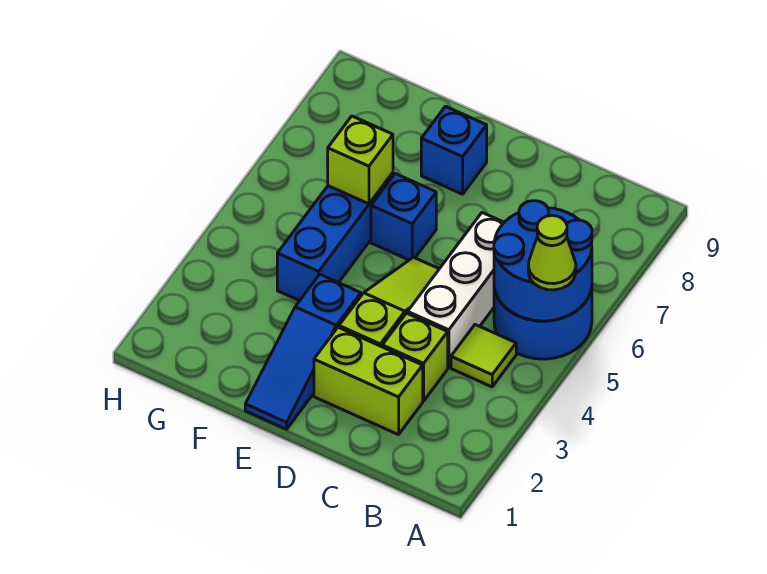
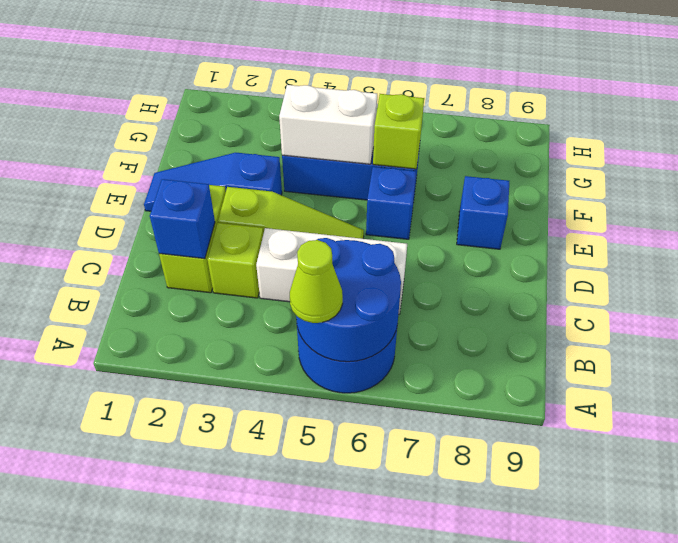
lime 1x1 tile [451,325,516,387] -> none
none -> blue 1x1 brick [150,179,215,259]
none -> white 1x2 brick [279,85,377,164]

